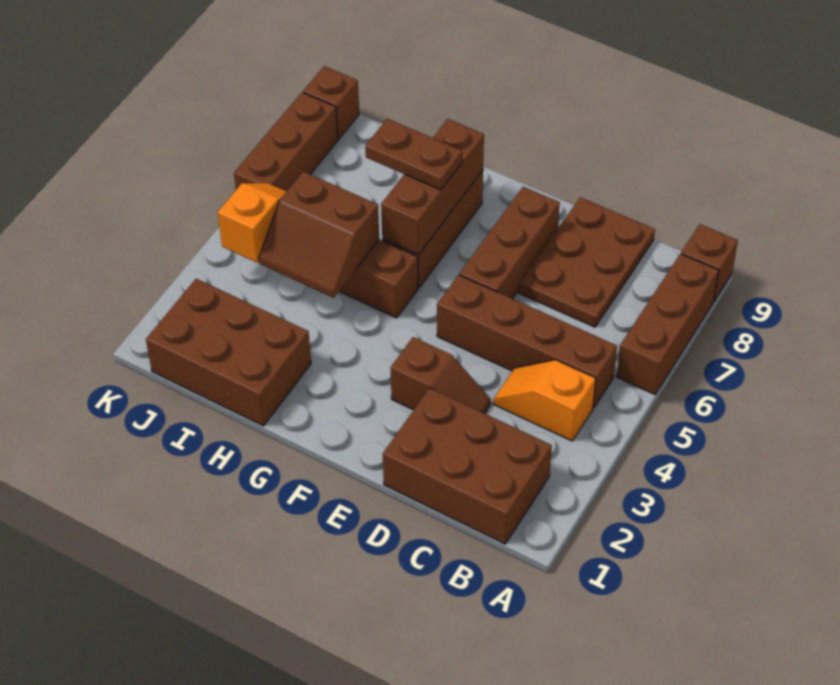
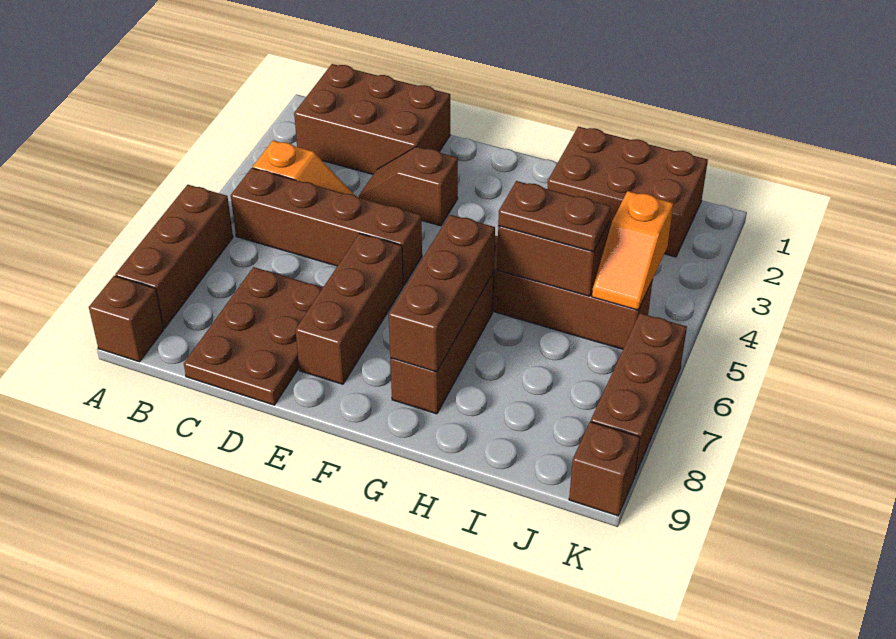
brown 1x2 plate [365,119,462,190] -> brown 1x2 plate moved to [498,181,611,252]

